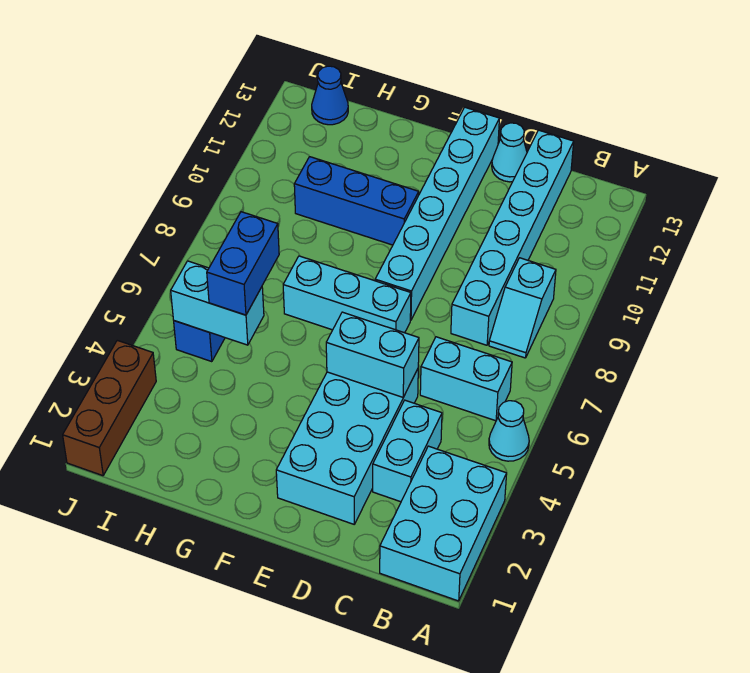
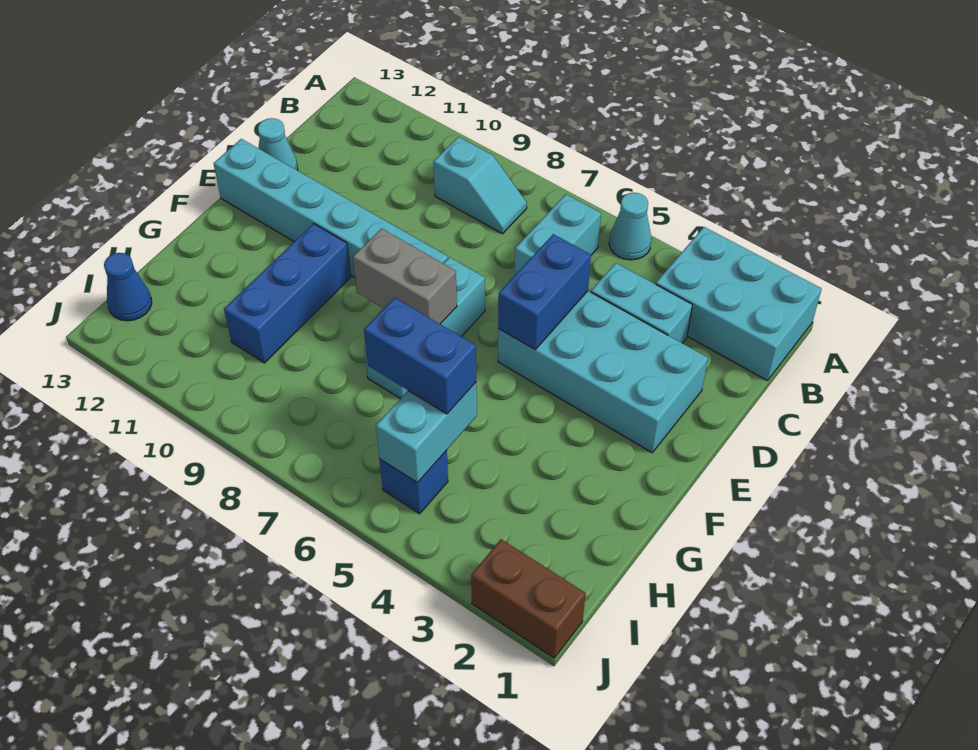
cyan 1x6 brick [451,130,574,345] -> none
cyan 1x2 brick [326,312,419,397] -> blue 1x2 brick [498,234,591,350]
none -> grey 1x2 brick [353,229,457,324]
brown 1x3 brick [63,340,156,476] -> brown 1x2 brick [471,539,586,658]

